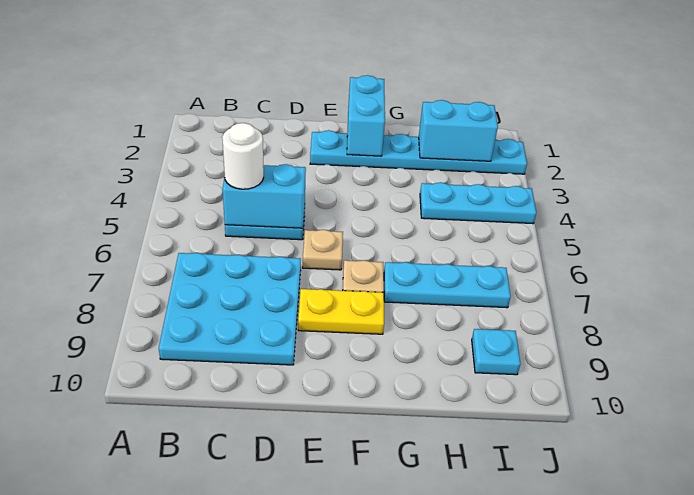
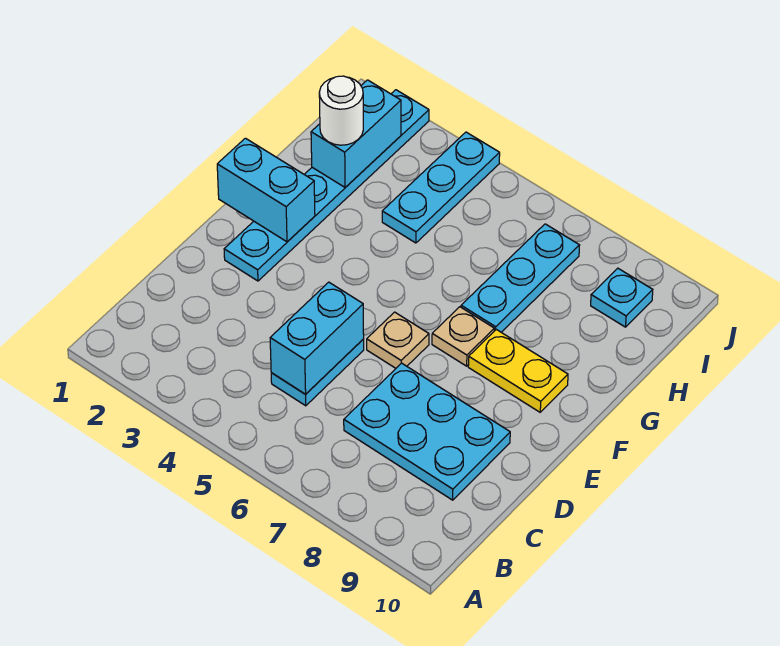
cyan 3x3 plate [159,253,301,365] -> cyan 2x3 plate [344,363,510,500]
white 1x1 round brick [222,123,264,189] -> white 1x1 round brick moved to [319,76,363,145]
yellow 1x2 plate [298,289,384,334] -> yellow 1x2 plate turned to [468,329,568,412]

